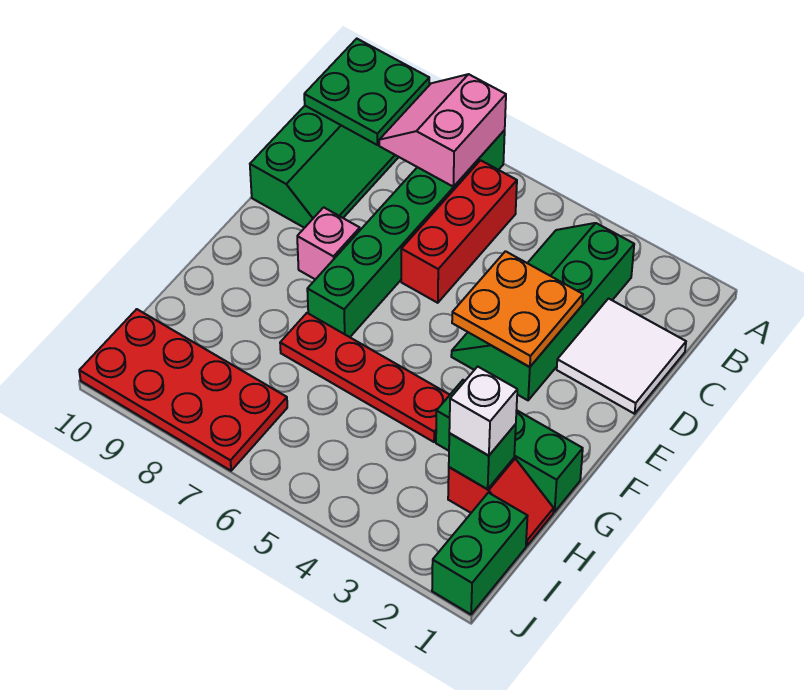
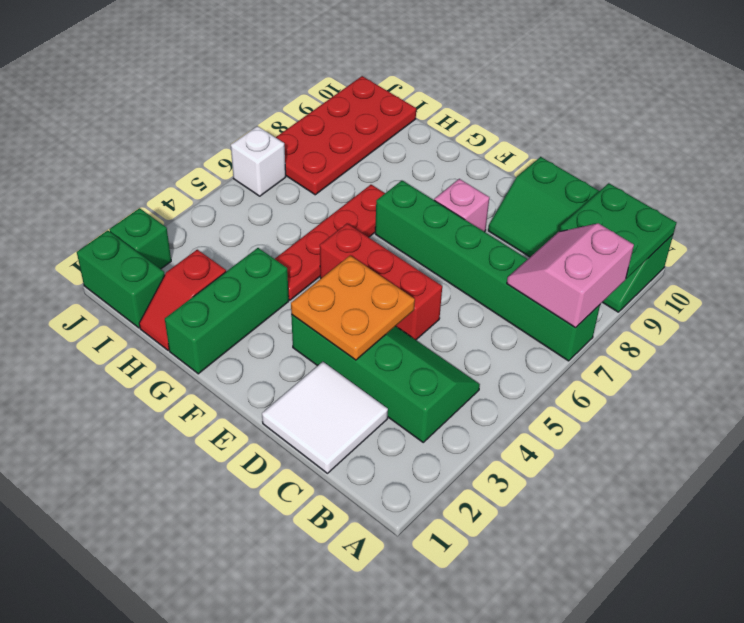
pink 2x2 slope [379,74,506,187] -> pink 2x2 slope turned to [507,223,634,328]
red 1x3 brick [401,160,517,303] -> red 1x3 brick moved to [320,223,442,340]
green 1x1 brick [449,424,516,489] -> green 1x1 brick moved to [109,208,171,269]
white 1x1 brick [449,367,517,456] -> white 1x1 brick moved to [231,126,286,196]

